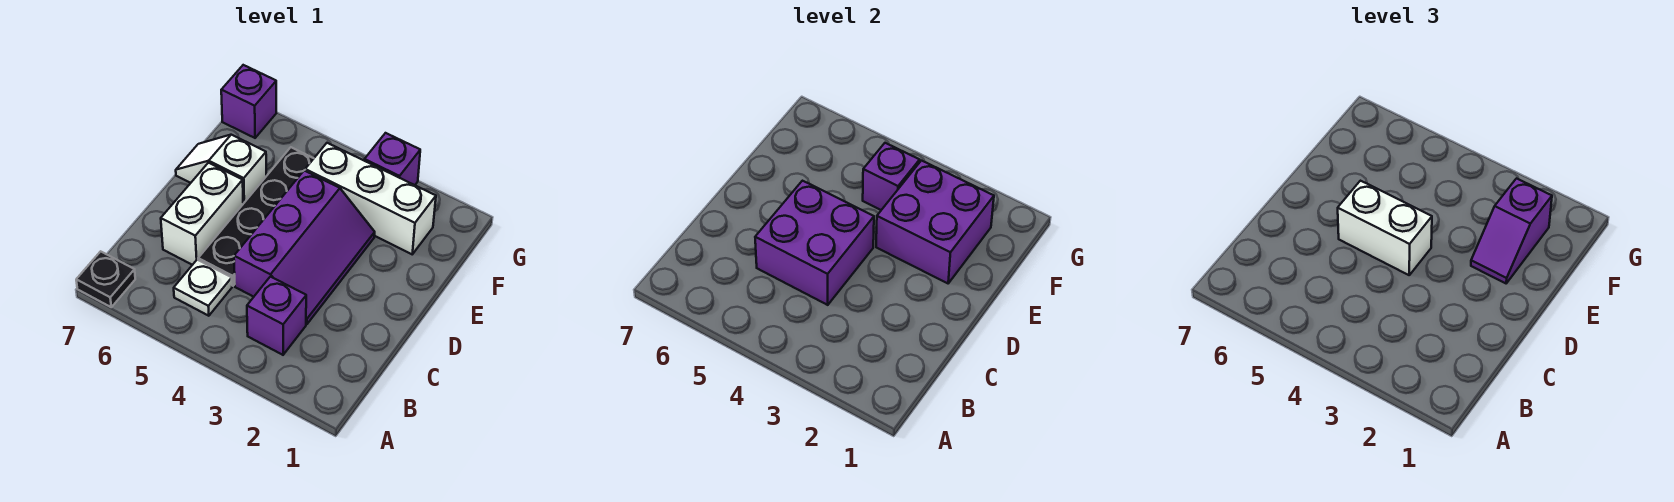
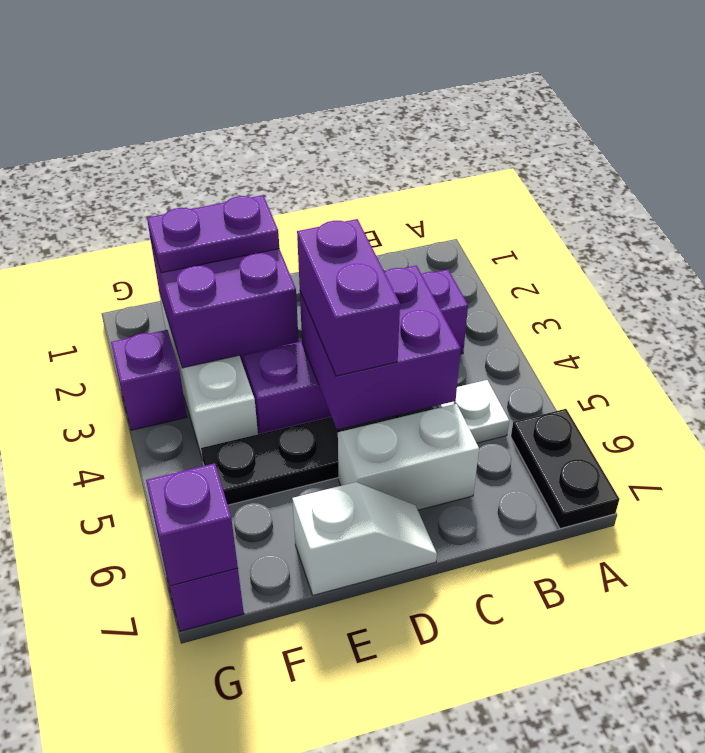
black 1x1 plate [76,251,135,307] -> black 1x2 plate [511,409,619,529]
white 1x2 brick [1338,181,1432,275] -> purple 1x2 brick [297,219,400,376]
purple 1x2 slope [1471,178,1552,283] -> purple 1x2 plate [147,195,279,273]
white 1x2 slope [176,135,266,204] -> white 1x2 slope turned to [292,482,437,595]
purple 1x1 brick [863,143,920,210] -> purple 1x1 brick moved to [146,463,238,586]

